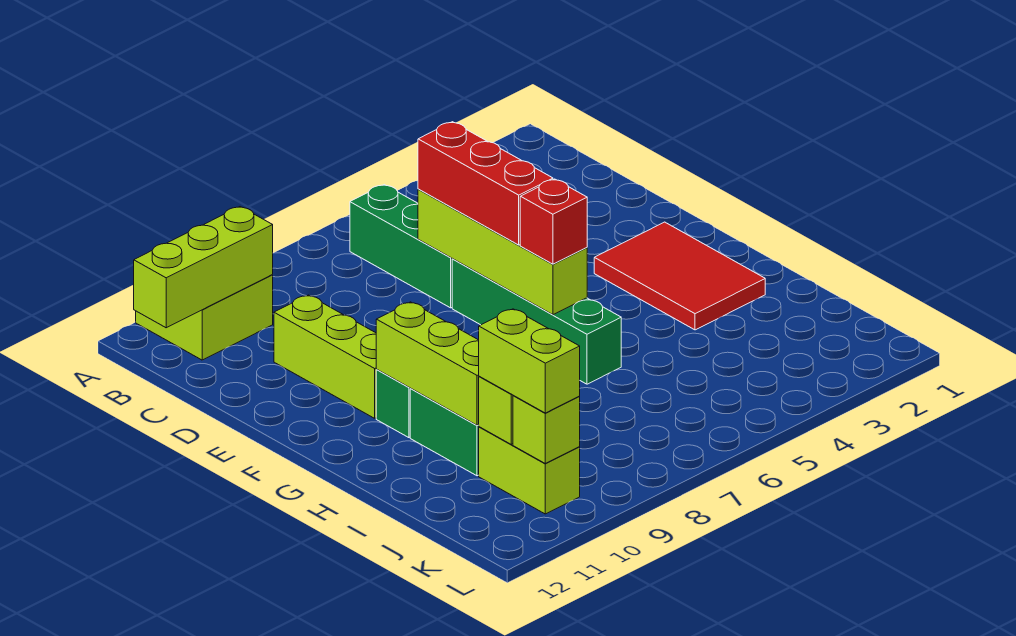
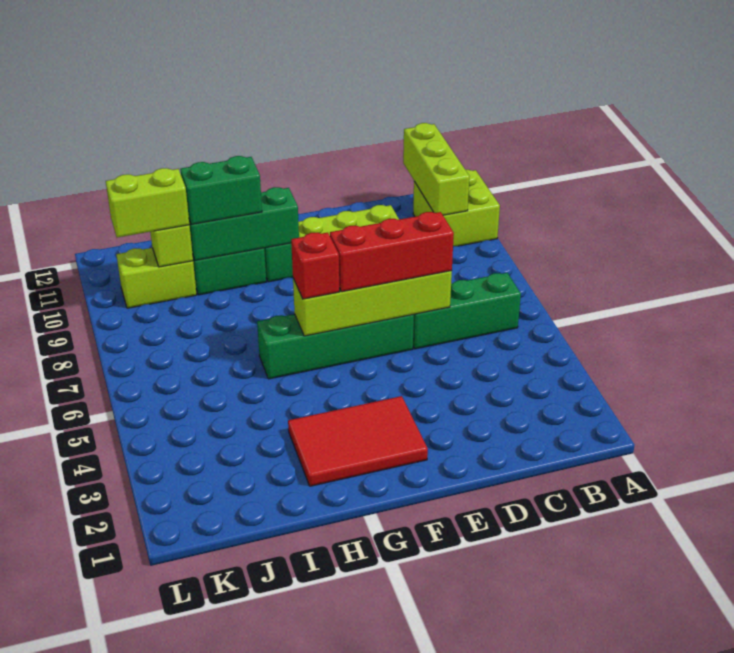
lime 1x3 brick [376,302,479,425] -> green 1x3 brick [189,187,299,260]
none -> green 1x2 brick [180,156,262,224]
lime 1x1 brick [513,395,580,463] -> none

